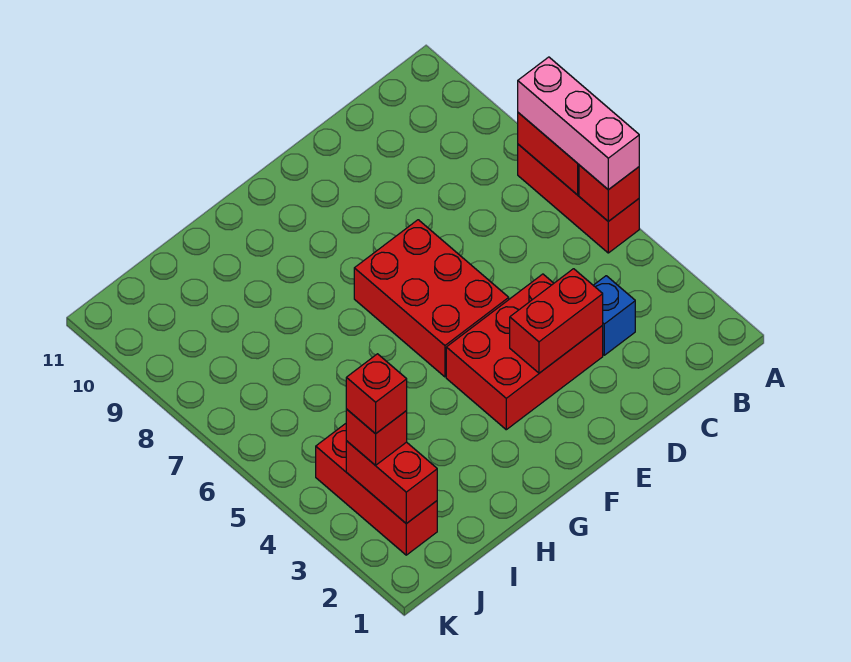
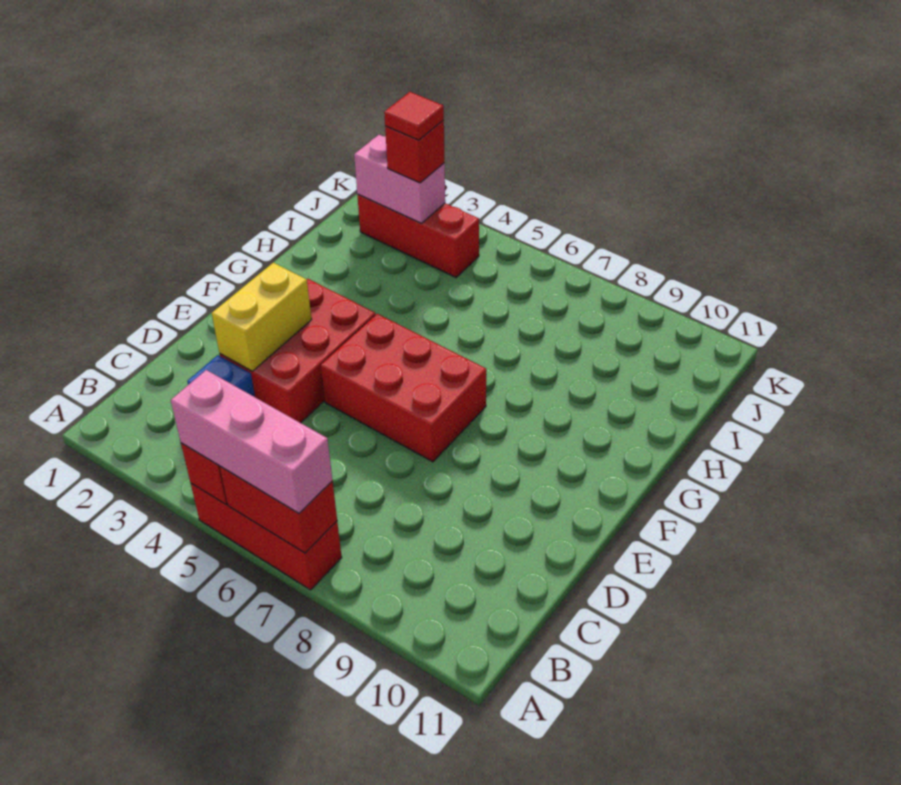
red 1x2 brick [510,269,603,373] -> yellow 1x2 brick [212,263,312,371]
red 1x2 brick [346,441,437,524] -> pink 1x2 brick [354,135,445,223]
red 1x1 brick [346,354,407,434] -> red 1x1 tile [384,92,444,140]

